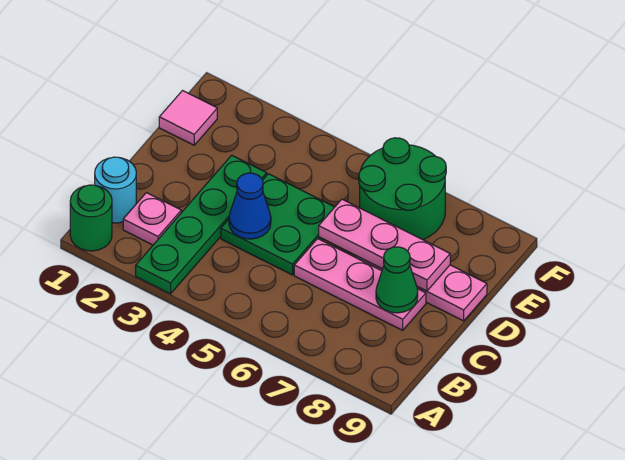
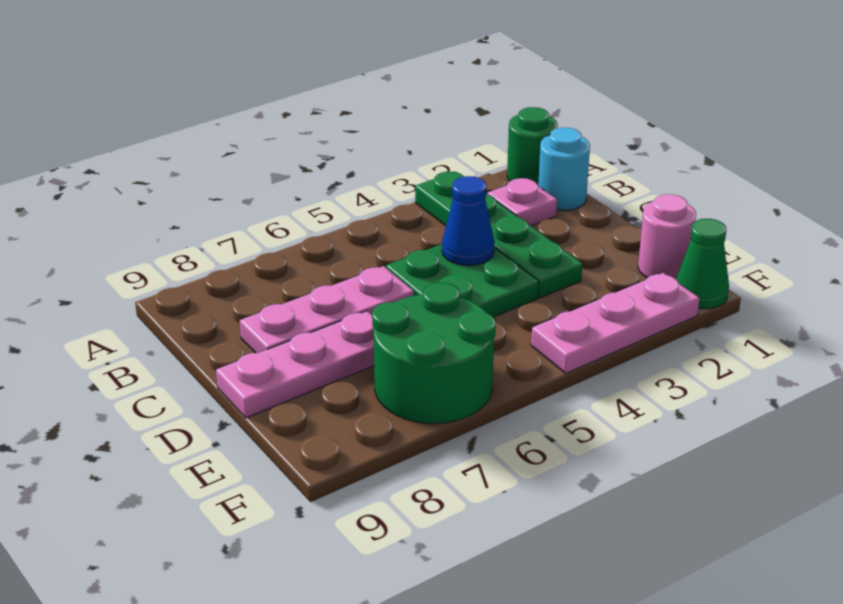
green 1x1 cone [376,247,418,313] -> green 1x1 cone moved to [676,219,729,309]
pink 1x3 plate [319,199,450,291] -> pink 1x3 plate moved to [531,273,700,373]
pink 1x1 tile [159,91,217,145] -> pink 1x1 round brick [638,194,696,279]

